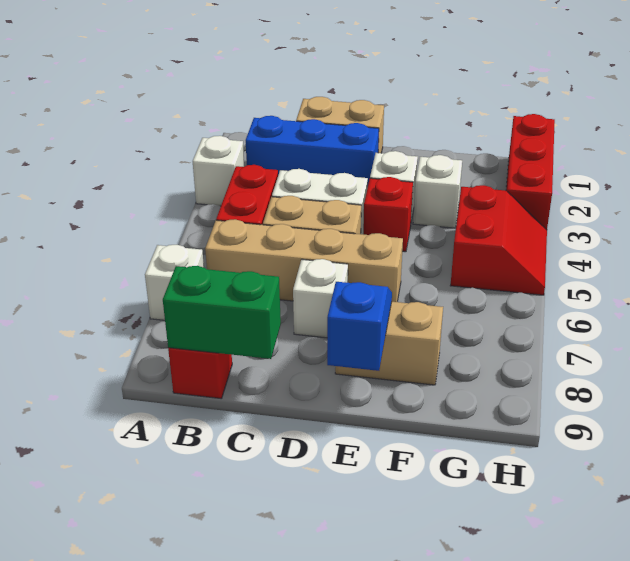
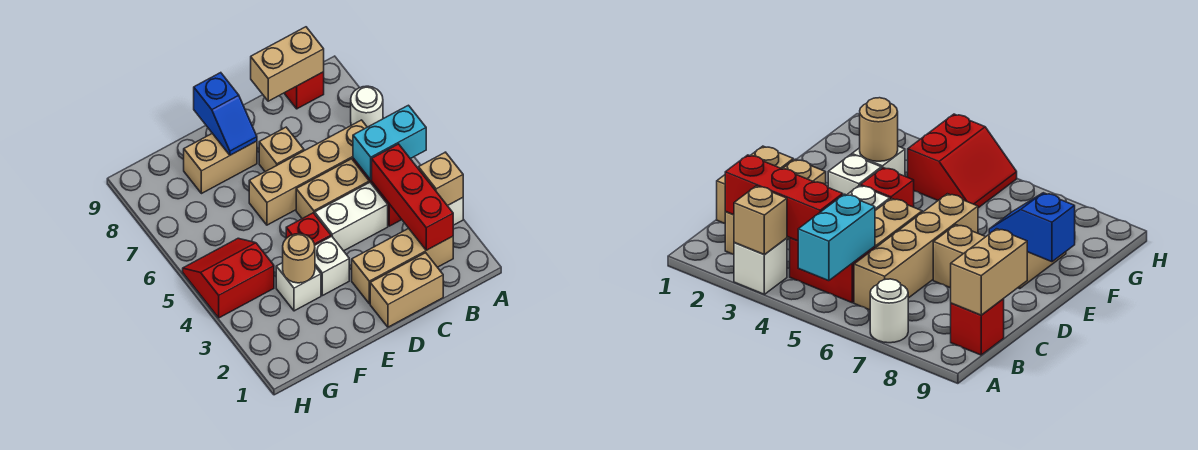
none -> tan 1x1 brick [419,152,463,206]
none -> cyan 1x2 brick [353,105,426,180]
white 1x1 brick [145,245,204,320] -> white 1x1 round brick [351,86,383,127]
blue 1x3 brick [246,116,379,188] -> tan 1x3 brick [352,228,453,304]
green 1x2 brick [163,266,281,359] -> tan 1x2 brick [251,27,324,101]
white 1x1 brick [293,259,348,338] -> tan 1x1 brick [259,127,304,172]
none -> tan 1x1 round brick [283,234,315,283]
red 2x2 slope [450,185,547,295] -> red 2x2 slope turned to [183,238,274,318]
red 1x3 brick [506,114,555,230] -> red 1x3 brick moved to [372,144,453,250]

